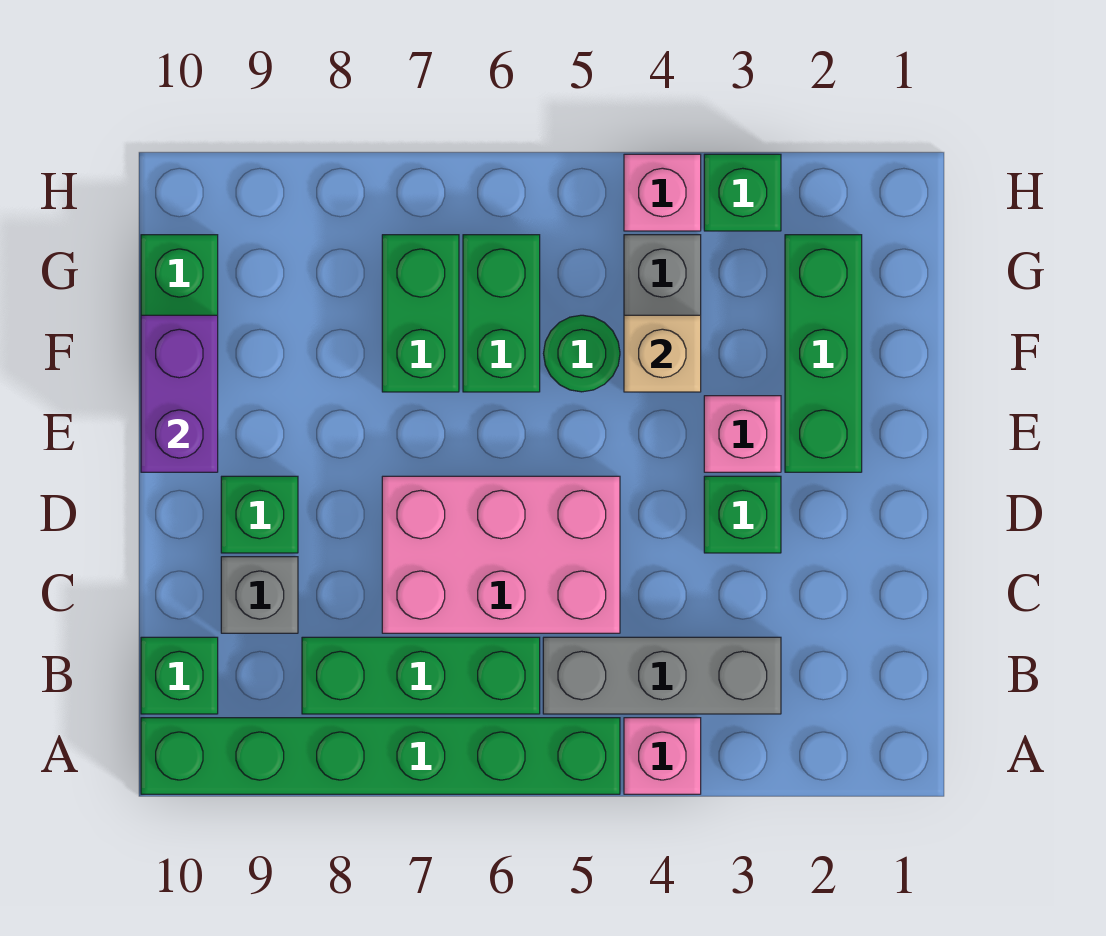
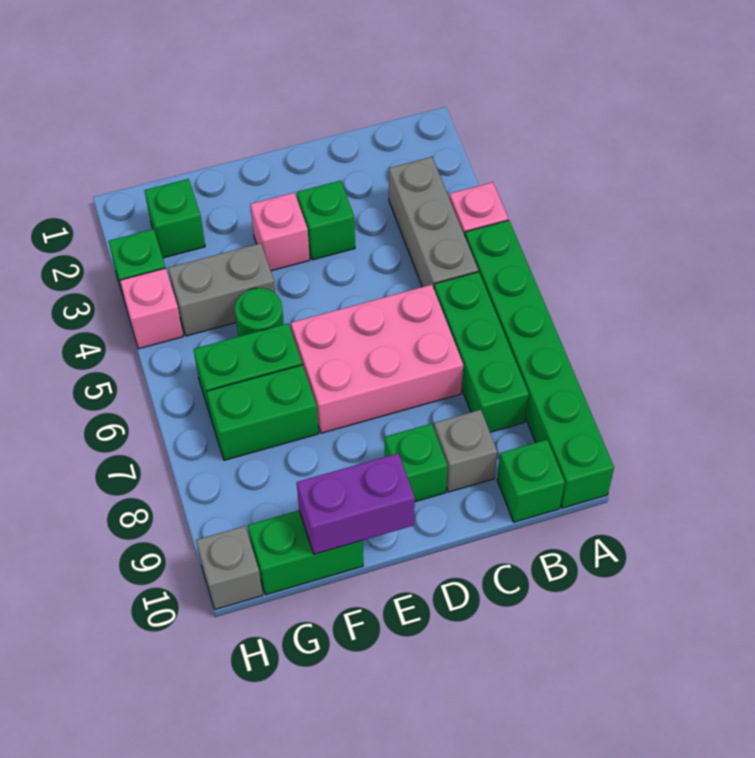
pink 2x3 brick [382,476,620,633] -> pink 2x3 brick turned to [291,285,463,433]
green 1x3 brick [785,235,862,472] -> green 1x1 brick [144,179,205,258]
tan 1x1 brick [624,315,701,392] -> none
none -> grey 1x1 brick [196,526,263,609]

